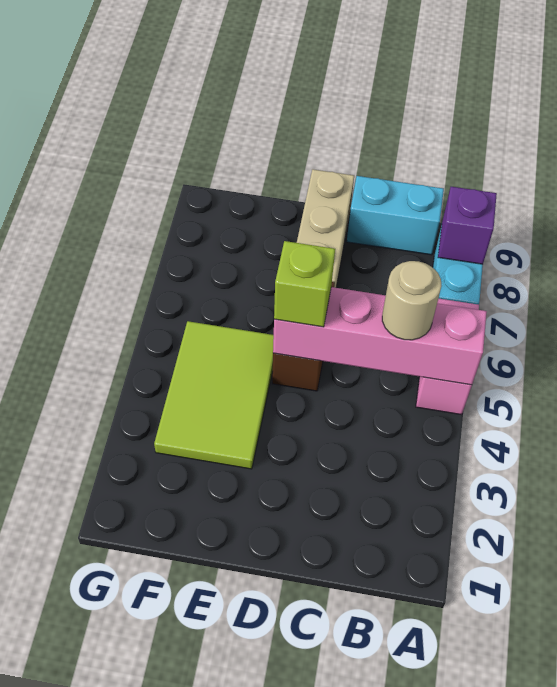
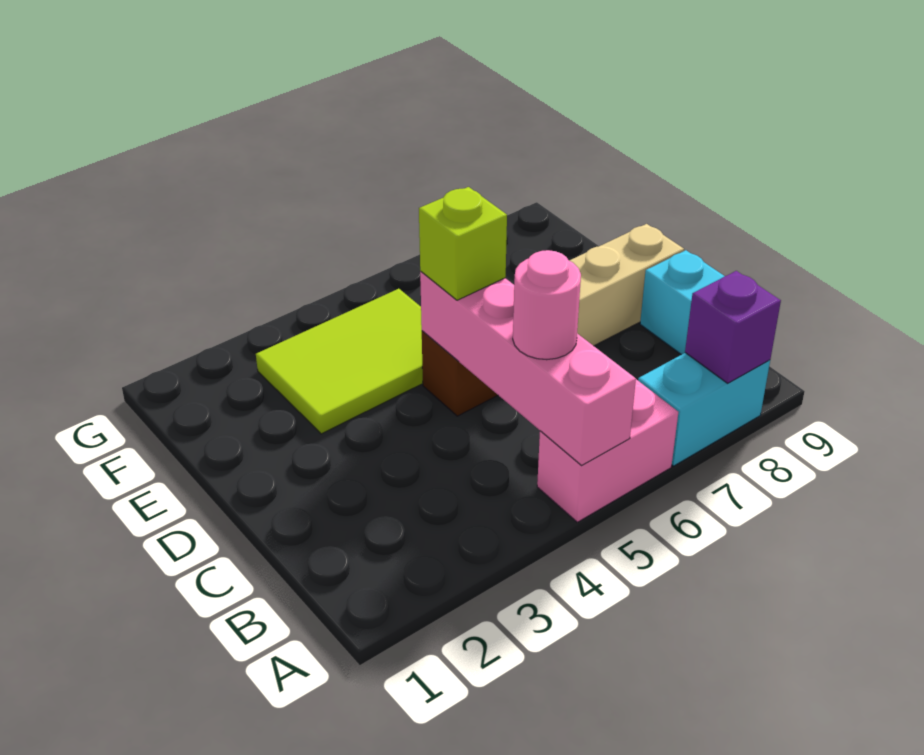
tan 1x1 round brick [382,261,441,340] -> pink 1x1 round brick [513,250,581,360]

